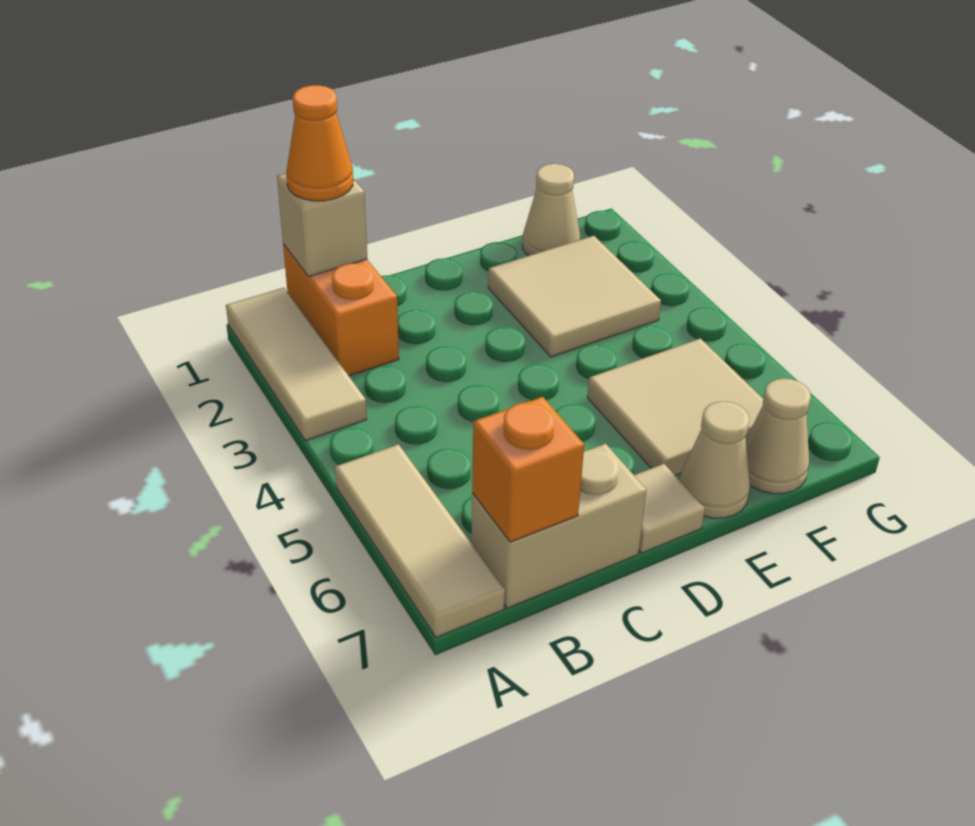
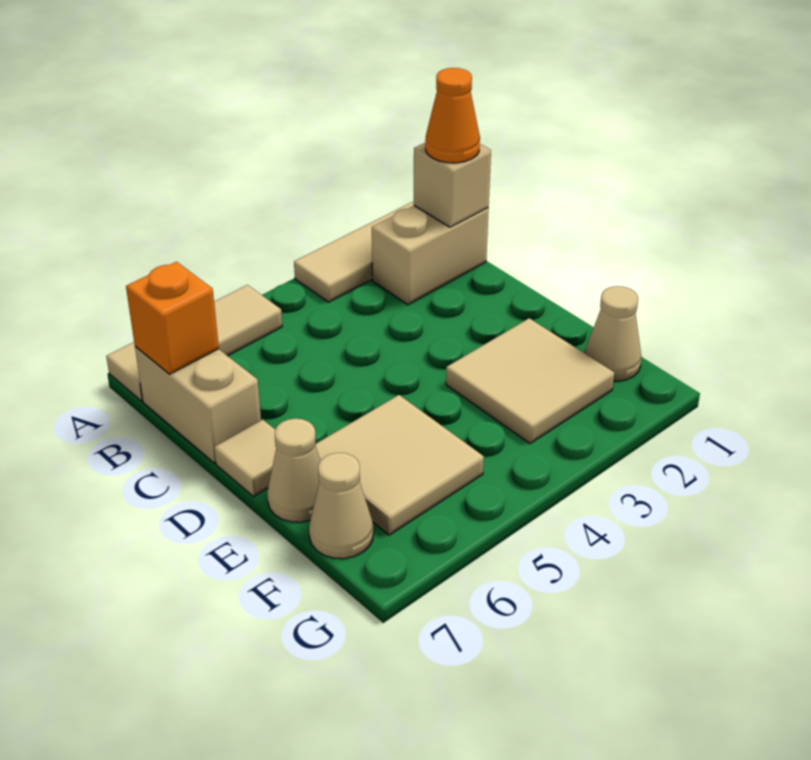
orange 1x2 brick [283,244,399,376] -> tan 1x2 brick [372,206,489,305]

